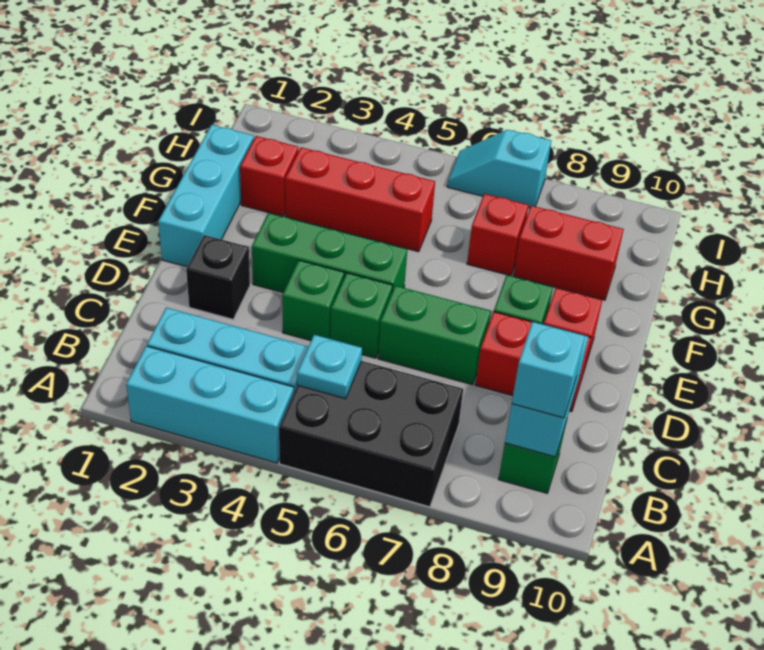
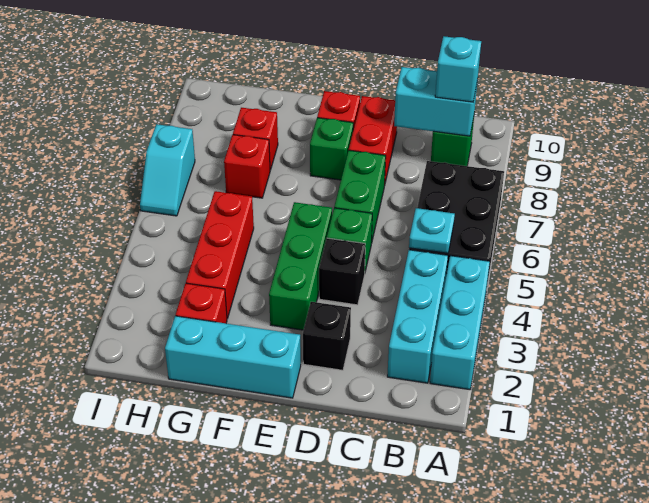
green 1x1 brick [282,260,344,341] -> black 1x1 brick [319,238,365,305]
red 1x2 brick [514,206,624,300] -> red 1x1 brick [233,108,278,170]

